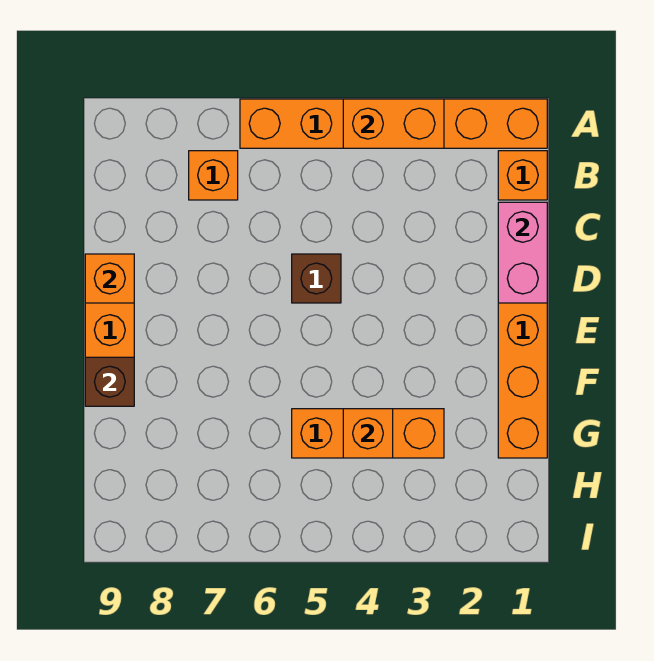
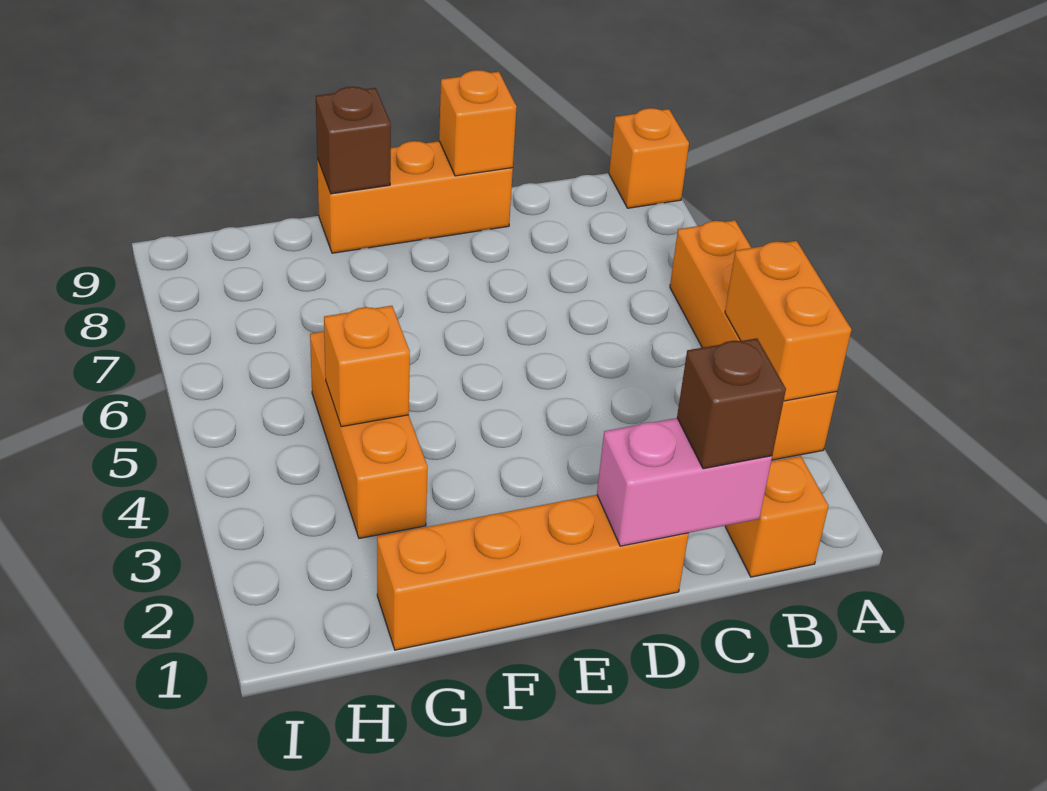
orange 1x6 brick [240,99,547,148] -> orange 1x4 brick [670,220,837,460]
orange 1x1 brick [189,151,238,200] -> orange 1x1 brick moved to [609,108,689,208]
brown 1x1 brick [292,254,341,303] -> brown 1x1 brick moved to [677,338,786,469]

